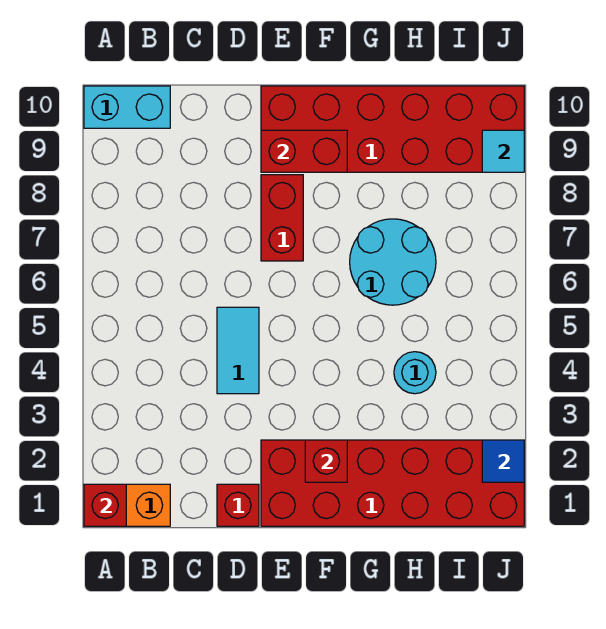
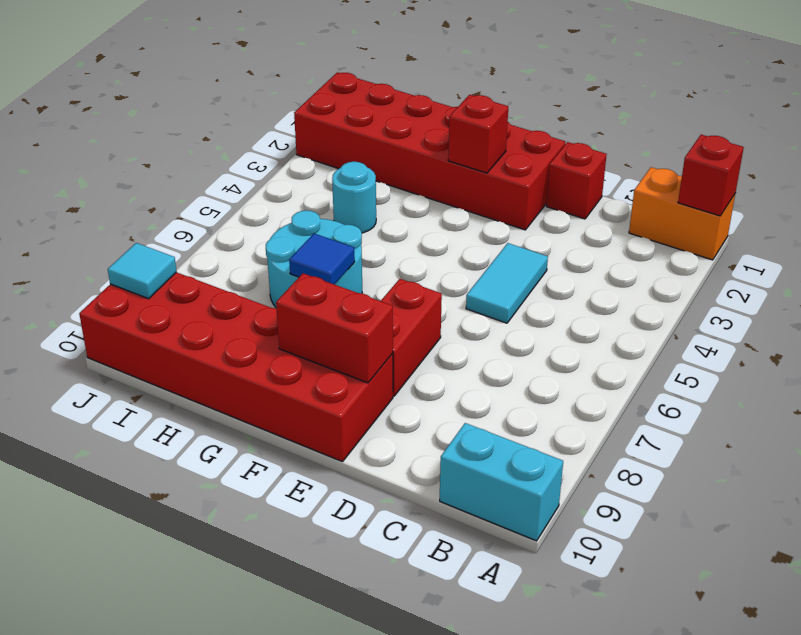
blue 1x1 tile [482,440,524,482] -> blue 1x1 tile moved to [289,234,355,285]

